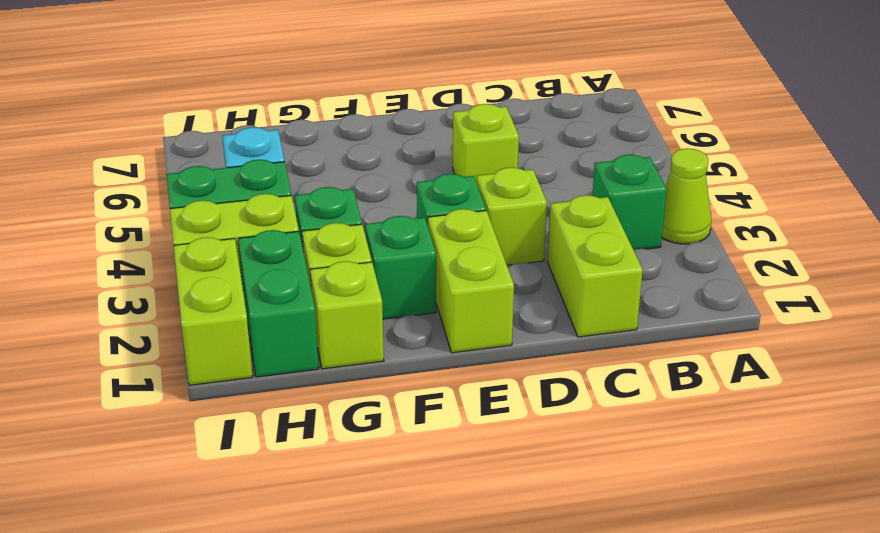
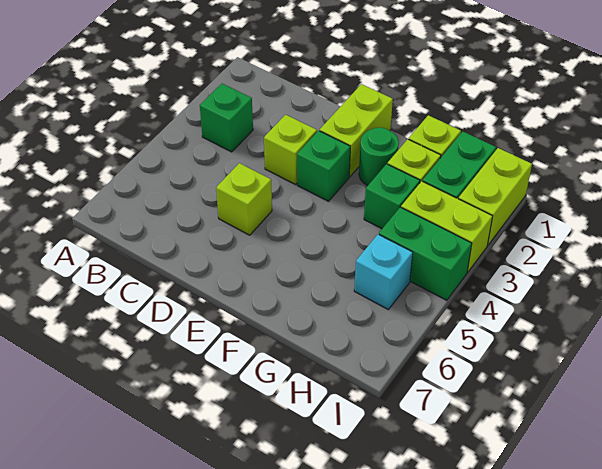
lime 1x1 cone [662,148,712,244] -> none
lime 1x2 brick [548,195,643,337] -> none
green 1x1 brick [365,216,436,319] -> green 1x1 round brick [359,127,399,186]

